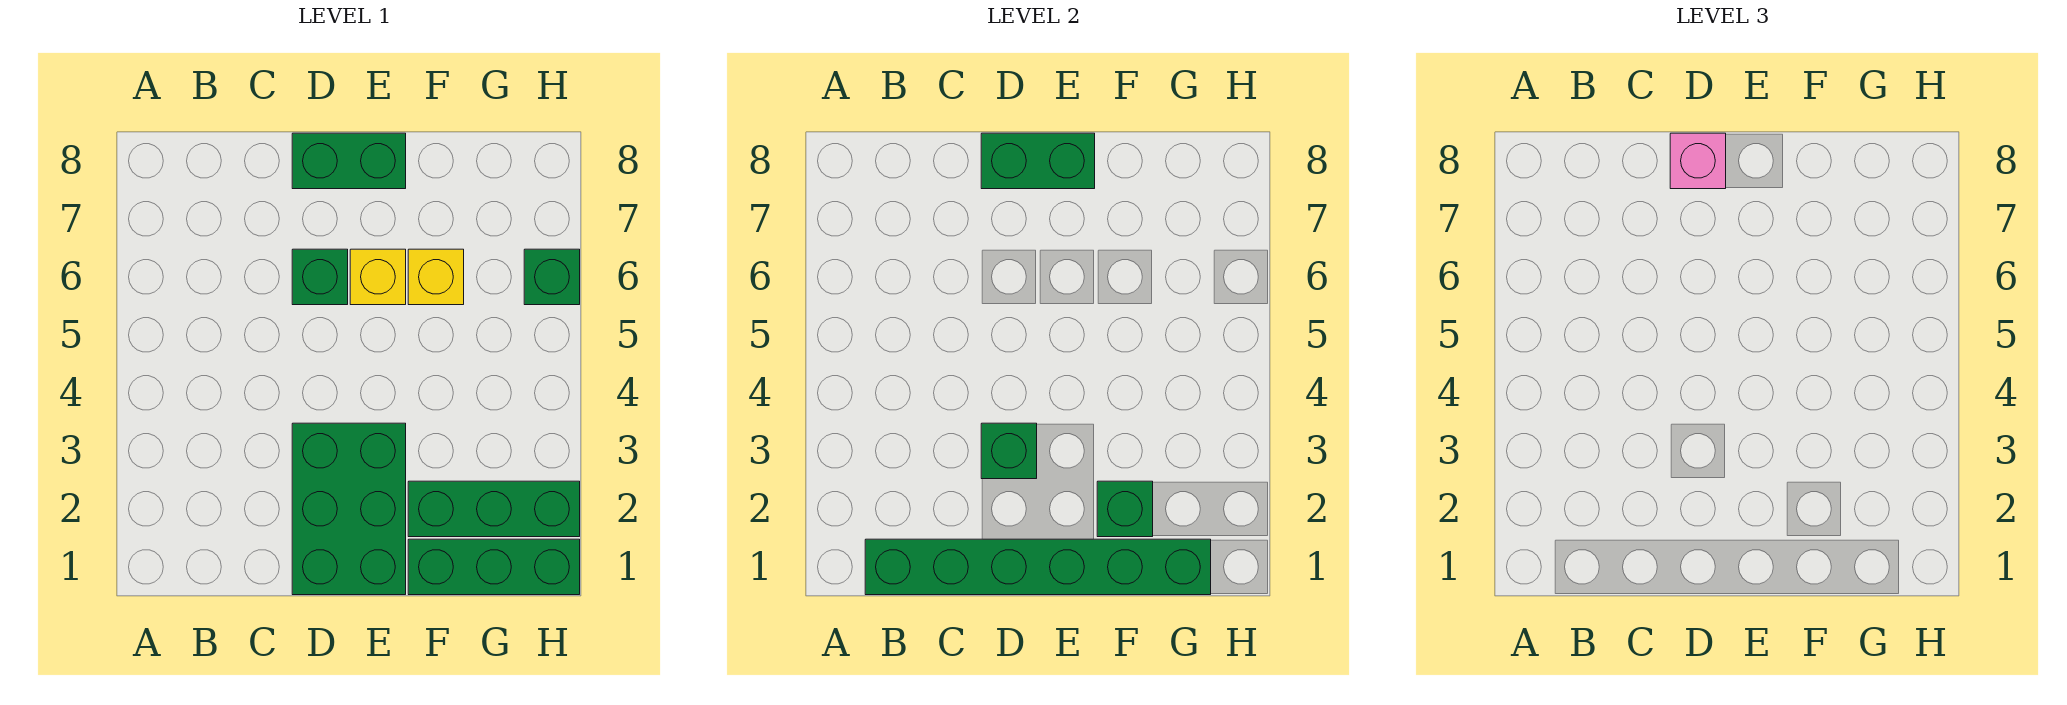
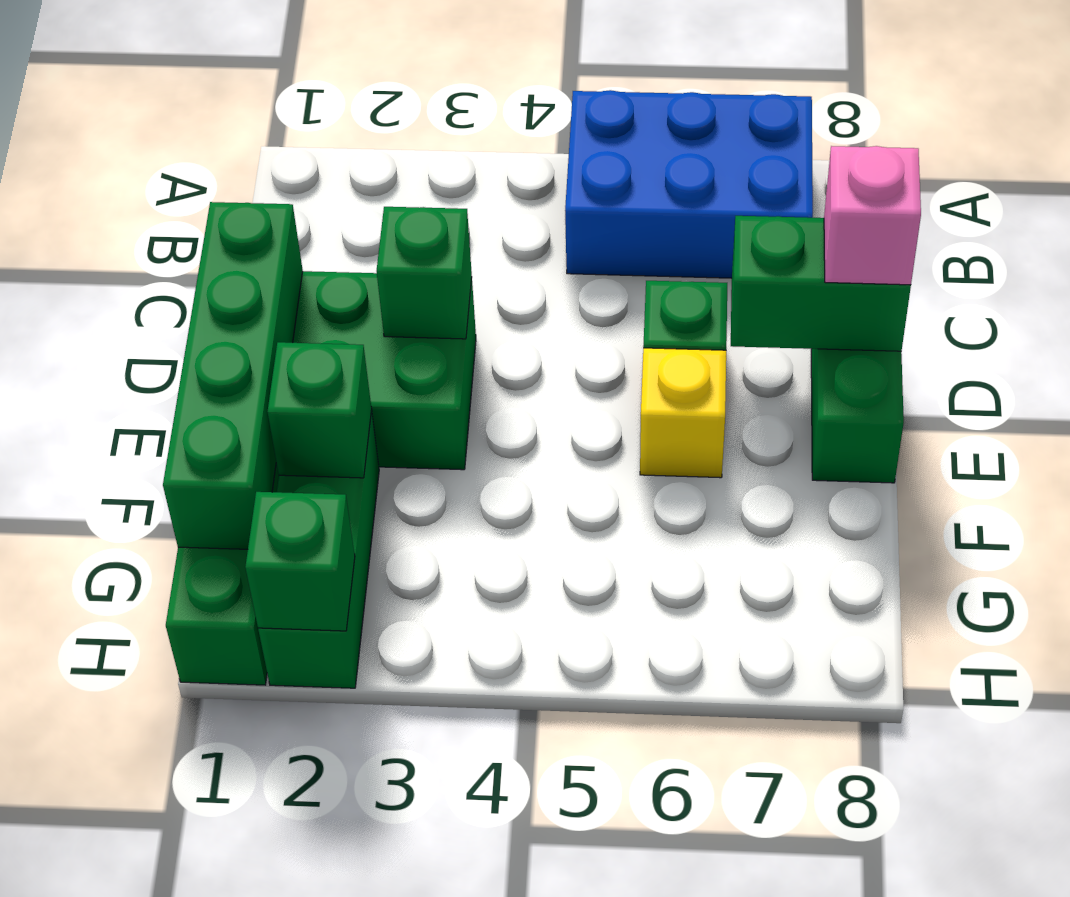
none -> blue 2x3 brick [565,90,813,278]
green 1x6 brick [865,539,1211,595] -> green 1x4 brick [163,202,303,549]
green 1x2 brick [981,133,1095,189] -> green 1x2 brick turned to [731,216,911,351]
yellow 1x1 brick [408,249,464,305] -> none
green 1x1 brick [524,249,580,305] -> green 1x1 brick moved to [245,492,355,631]

